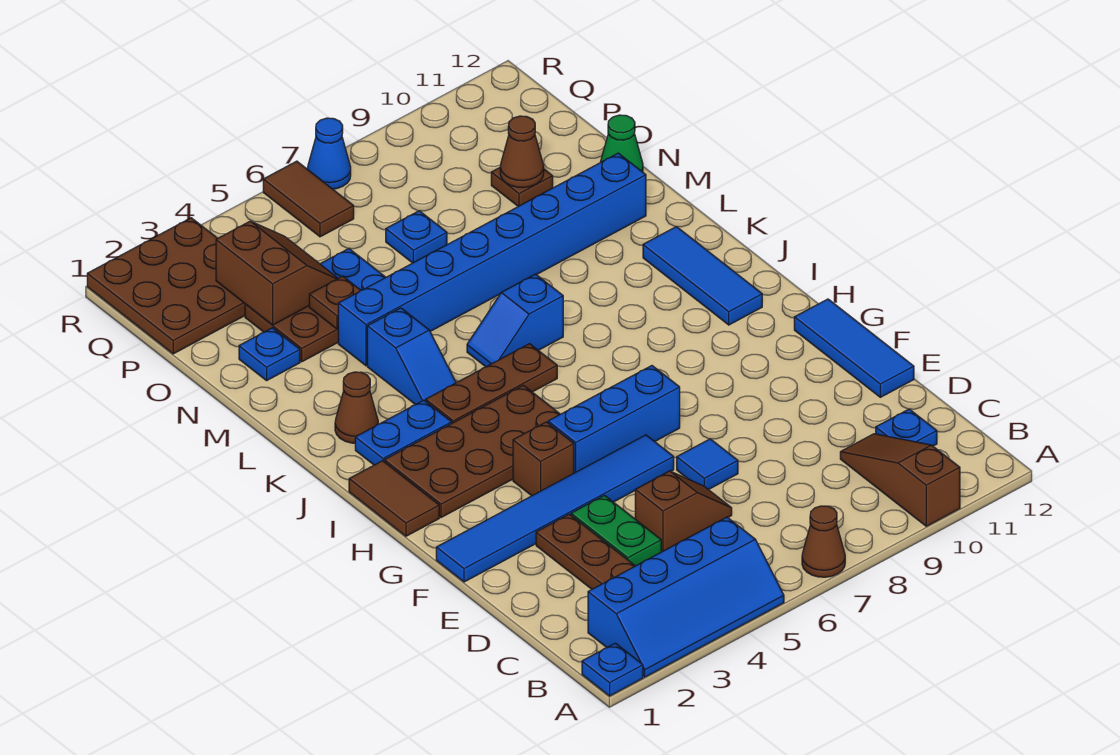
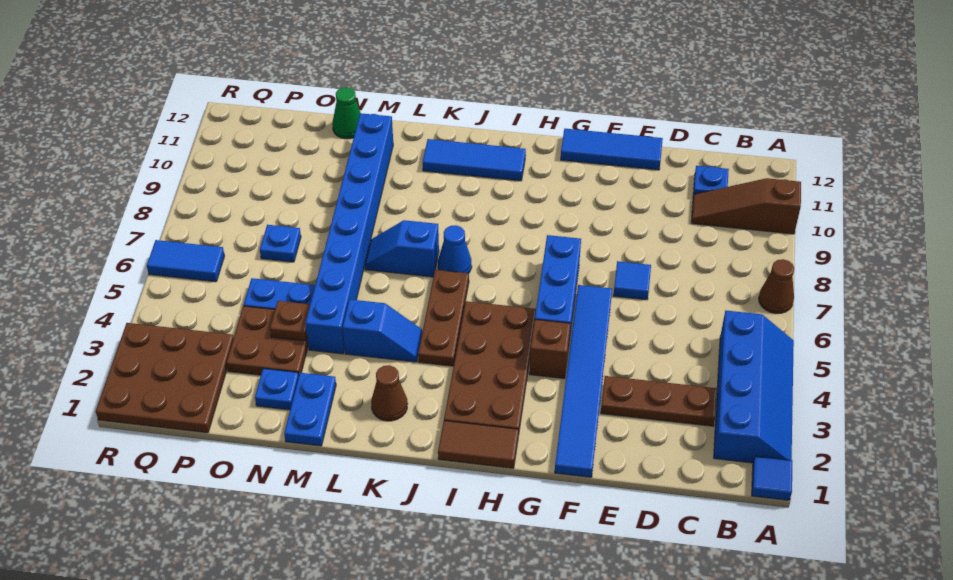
blue 1x1 plate [582,643,643,696] -> blue 1x1 tile [752,456,792,500]
green 1x2 plate [571,495,661,566] -> none
brown 1x2 slope [635,471,732,552] -> none
blue 1x2 plate [355,400,452,465] -> blue 1x2 plate moved to [284,373,336,446]
blue 1x2 slope [467,274,563,367] -> blue 1x2 slope turned to [365,220,439,277]
brown 2x2 slope [216,221,338,325] -> none
brown 1x1 plate [491,168,553,206] -> none
brown 1x1 cone [500,116,544,188] -> none
brown 1x2 tile [263,161,354,237] -> blue 1x2 tile [147,240,224,282]
blue 1x1 cone [308,118,351,189] -> blue 1x1 cone moved to [438,225,472,273]

